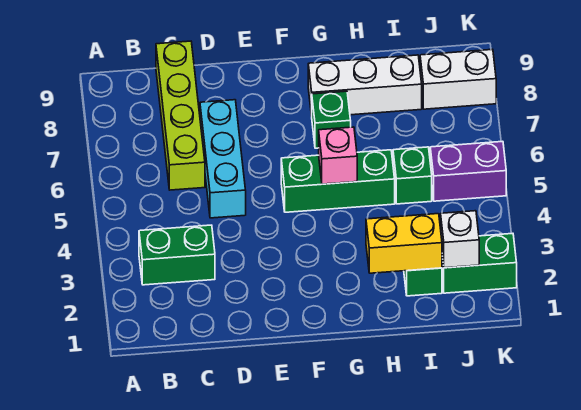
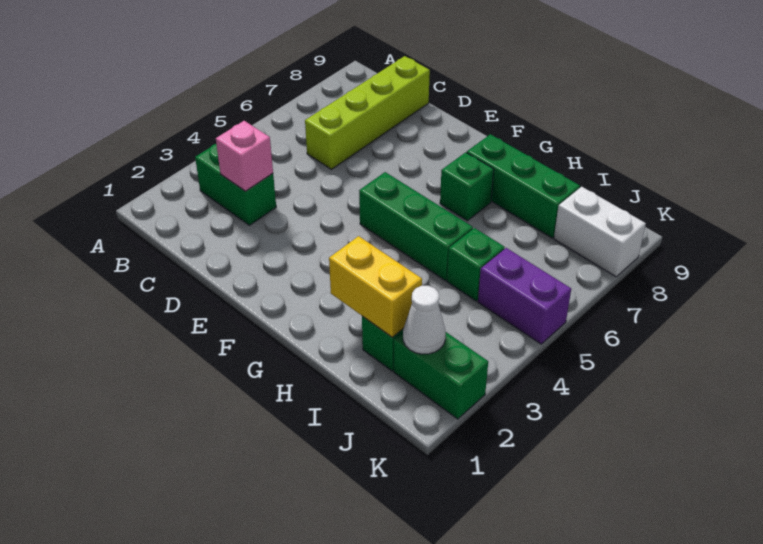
cyan 1x3 brick [200,100,246,218] -> none
pink 1x1 brick [319,127,357,184] -> pink 1x1 brick moved to [216,121,273,191]
white 1x3 brick [308,55,422,116] -> green 1x3 brick [467,134,580,238]
white 1x1 brick [441,211,479,268] -> white 1x1 cone [403,286,446,354]

